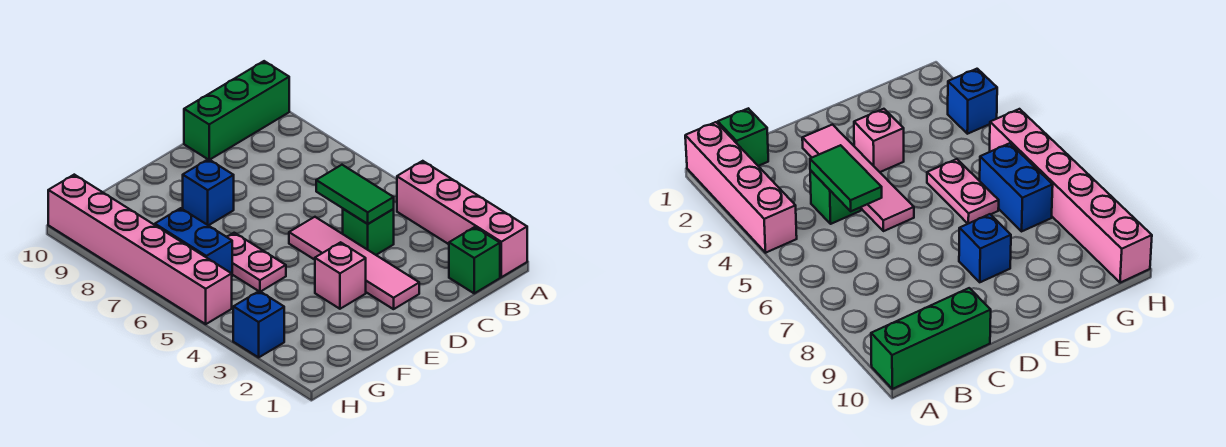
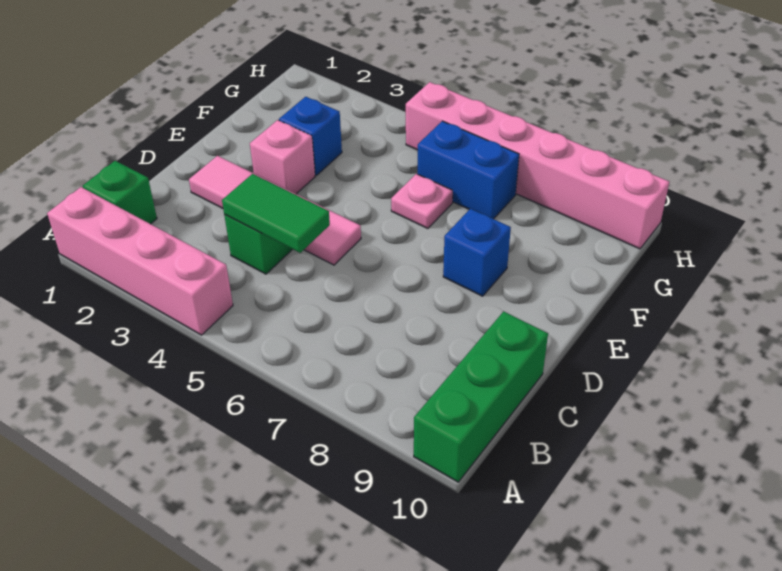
pink 1x2 plate [227,233,286,292] -> pink 1x1 plate [391,174,453,228]
blue 1x1 brick [233,291,284,357] -> blue 1x1 brick moved to [279,97,342,175]

